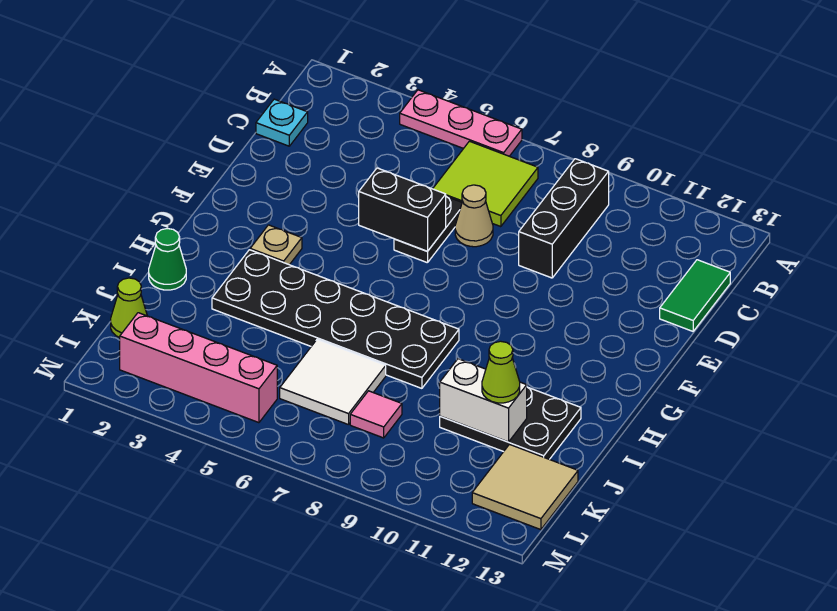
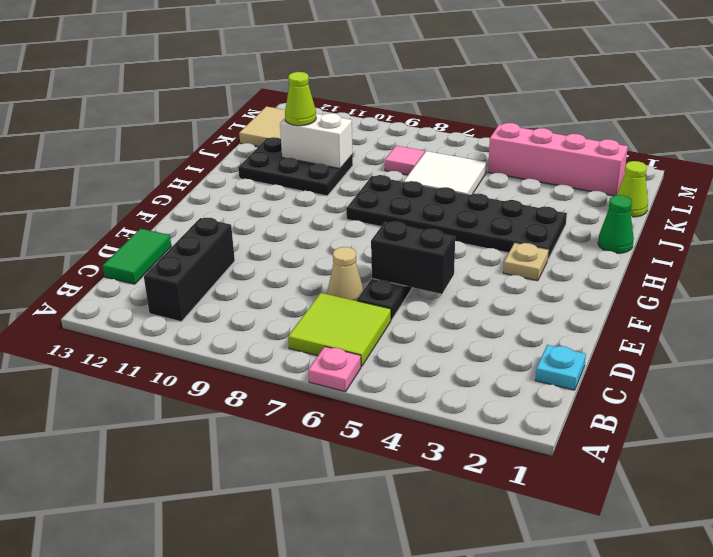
pink 1x3 plate [400,90,522,156] -> pink 1x1 plate [308,347,361,392]
black 1x3 brick [519,159,609,278] -> black 1x3 brick moved to [144,217,235,321]

